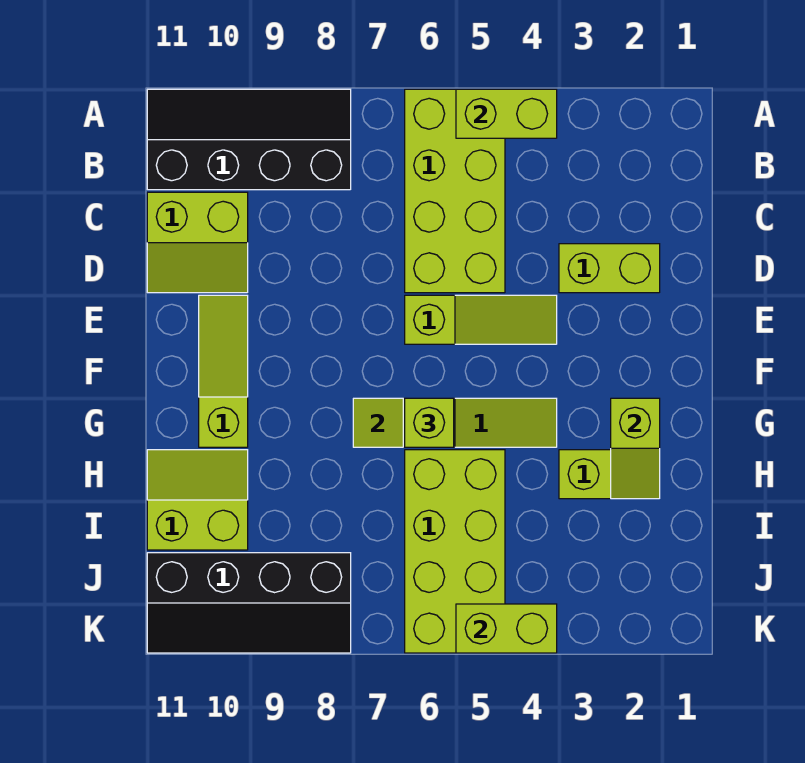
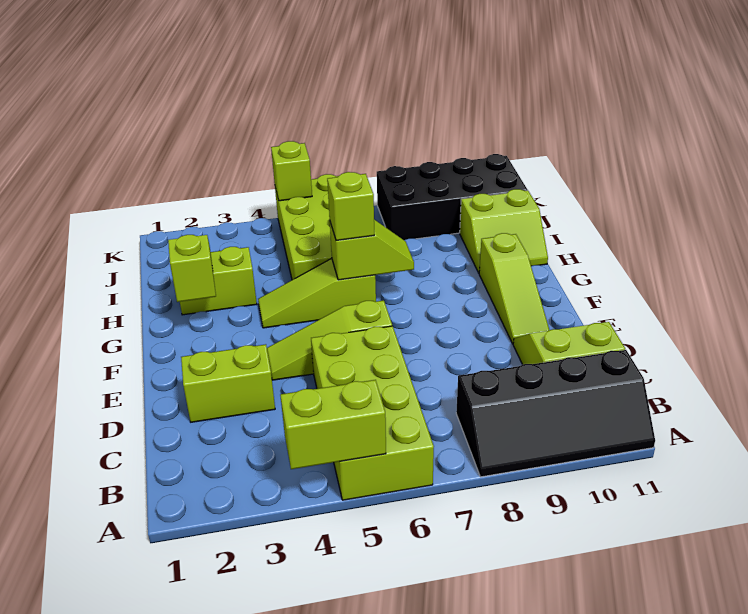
black 2x4 slope [147,553,351,653] -> black 2x4 brick [377,154,527,240]
lime 1x2 brick [456,604,557,653] -> lime 1x1 brick [271,141,312,201]

